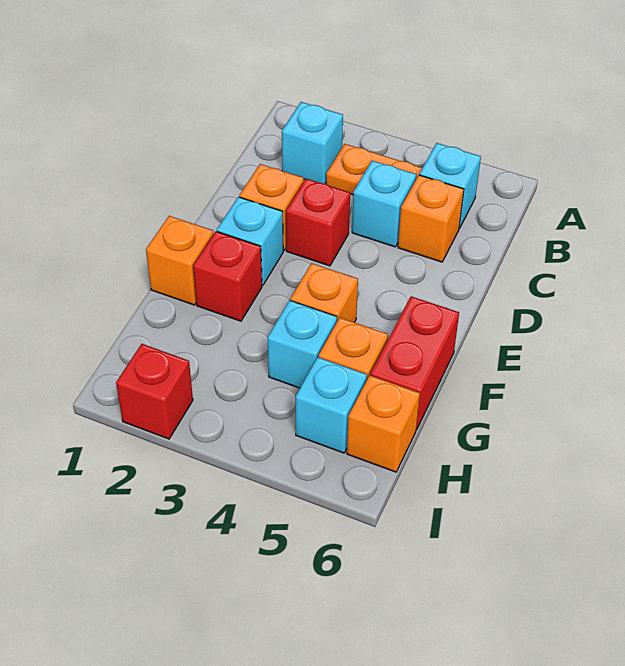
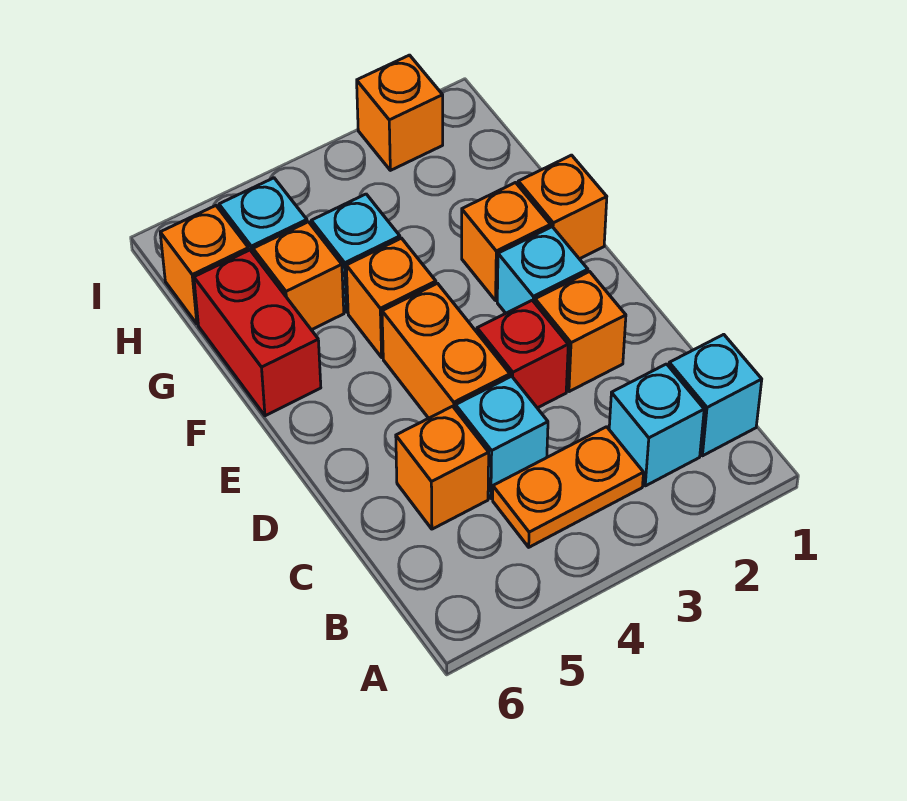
cyan 1x1 brick [419,143,481,229] -> cyan 1x1 brick moved to [669,334,762,456]
none -> orange 1x2 brick [382,283,510,418]
red 1x1 brick [193,231,262,321] -> orange 1x1 brick [462,183,551,300]
red 1x1 brick [116,344,193,439] -> orange 1x1 brick [357,55,443,170]

